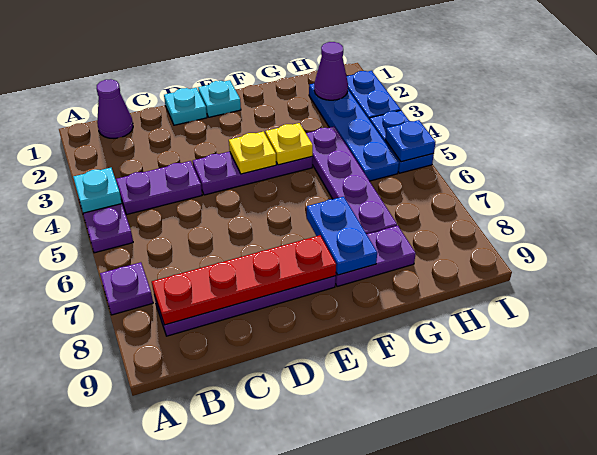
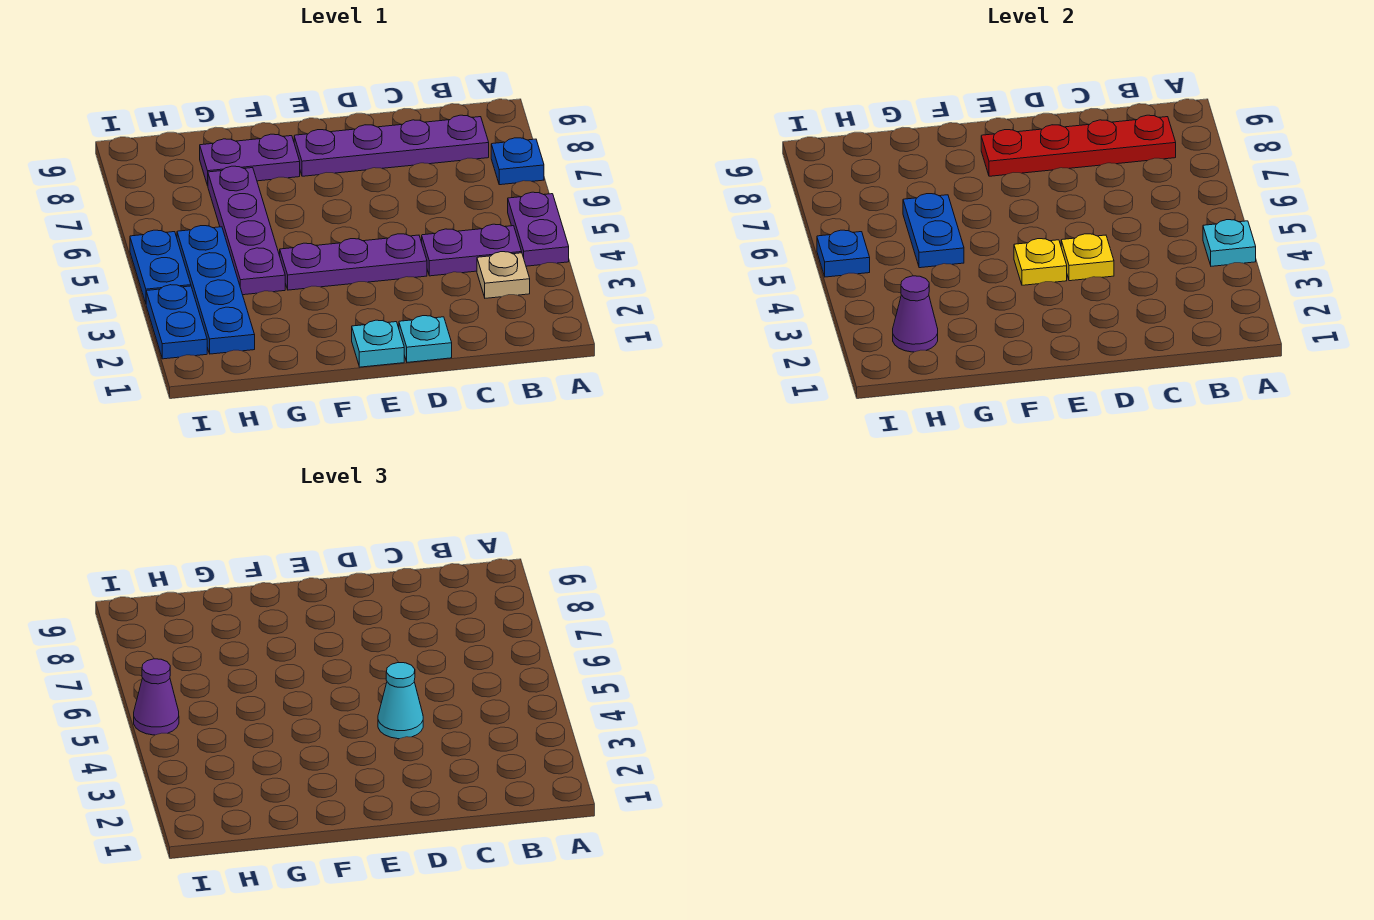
purple 1x1 plate [100,262,153,315] -> blue 1x1 plate [491,138,544,185]
purple 1x1 cone [96,79,133,138] -> purple 1x1 cone moved to [134,659,179,735]
none -> tan 1x1 plate [477,252,530,298]
none -> cyan 1x1 cone [378,663,423,739]
yellow 1x1 plate [265,123,313,165] -> yellow 1x1 plate moved to [1061,234,1114,281]
blue 1x2 plate [307,197,377,275] -> blue 1x2 plate moved to [903,194,964,268]

